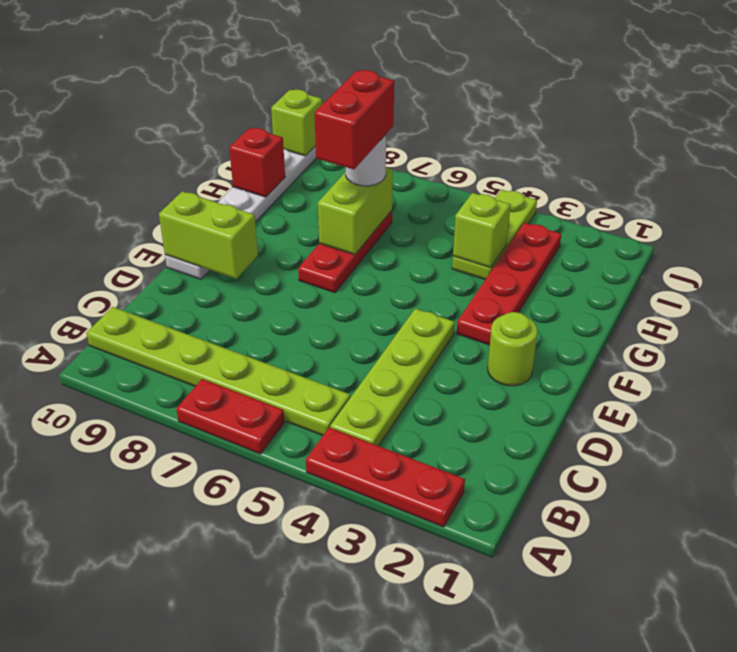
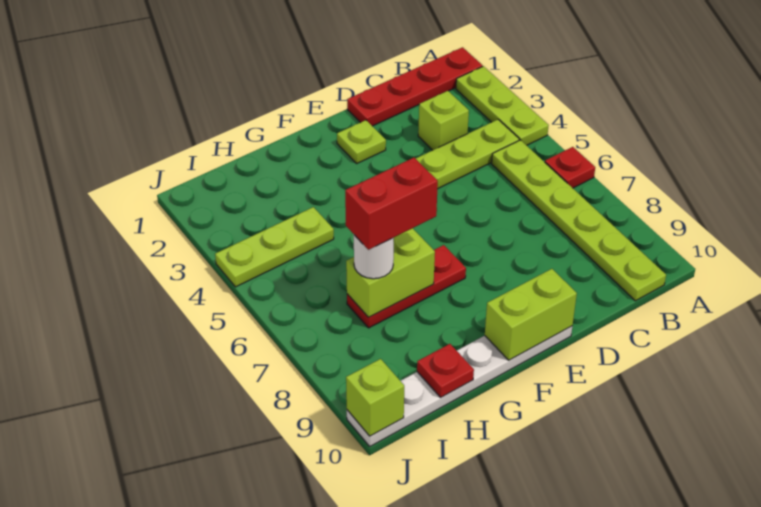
red 1x3 plate [306,427,465,527] -> lime 1x3 plate [456,66,549,145]
red 1x2 plate [177,379,284,454] -> red 1x1 plate [545,147,595,188]
lime 1x1 round brick [488,312,537,386] -> lime 1x1 plate [337,120,386,163]
lime 1x2 brick [159,191,258,279] -> lime 1x2 brick turned to [485,269,577,360]
red 1x4 plate [457,223,561,345] -> red 1x4 plate moved to [347,47,483,126]
lime 1x1 brick [453,193,511,268] -> lime 1x1 brick moved to [418,91,469,150]
red 1x1 brick [229,128,285,197] -> red 1x1 plate [417,344,474,397]

